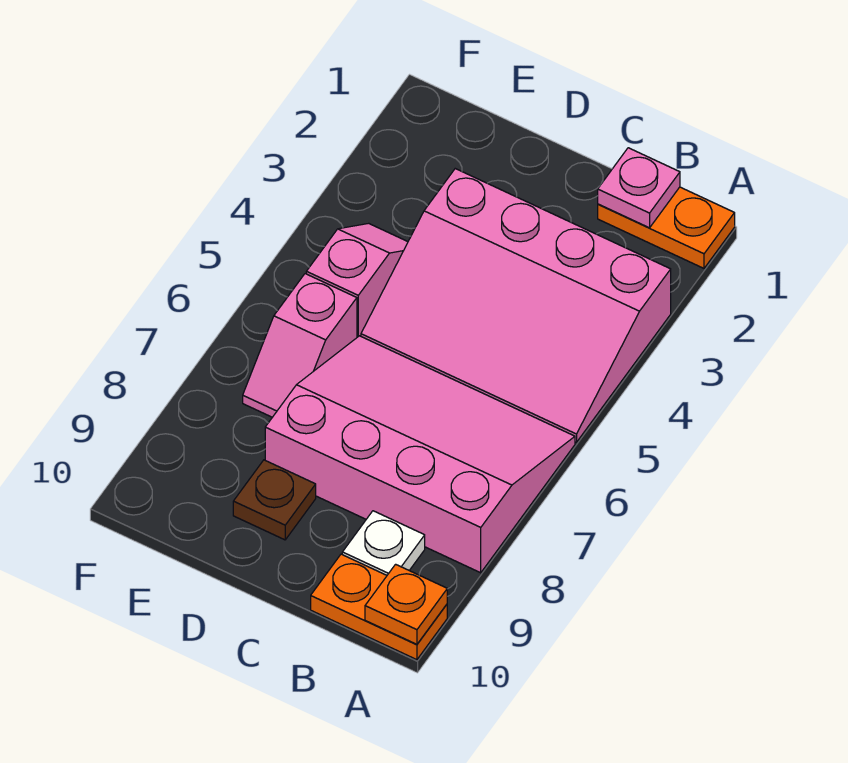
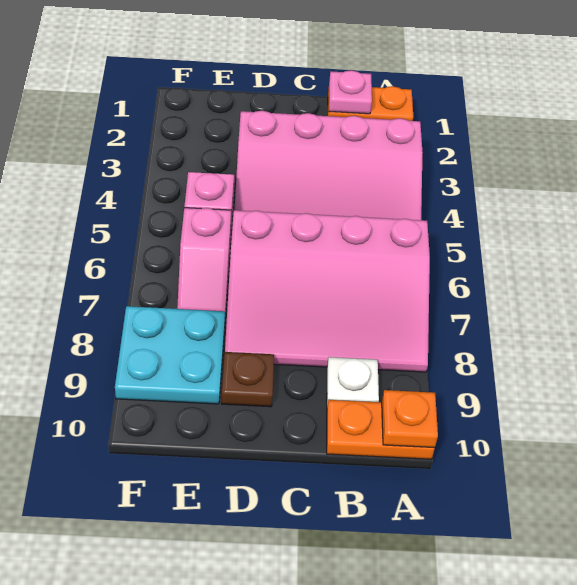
pink 3x4 slope [265,336,575,573] -> pink 3x4 slope turned to [225,210,430,372]
none -> cyan 2x2 plate [115,306,225,404]

